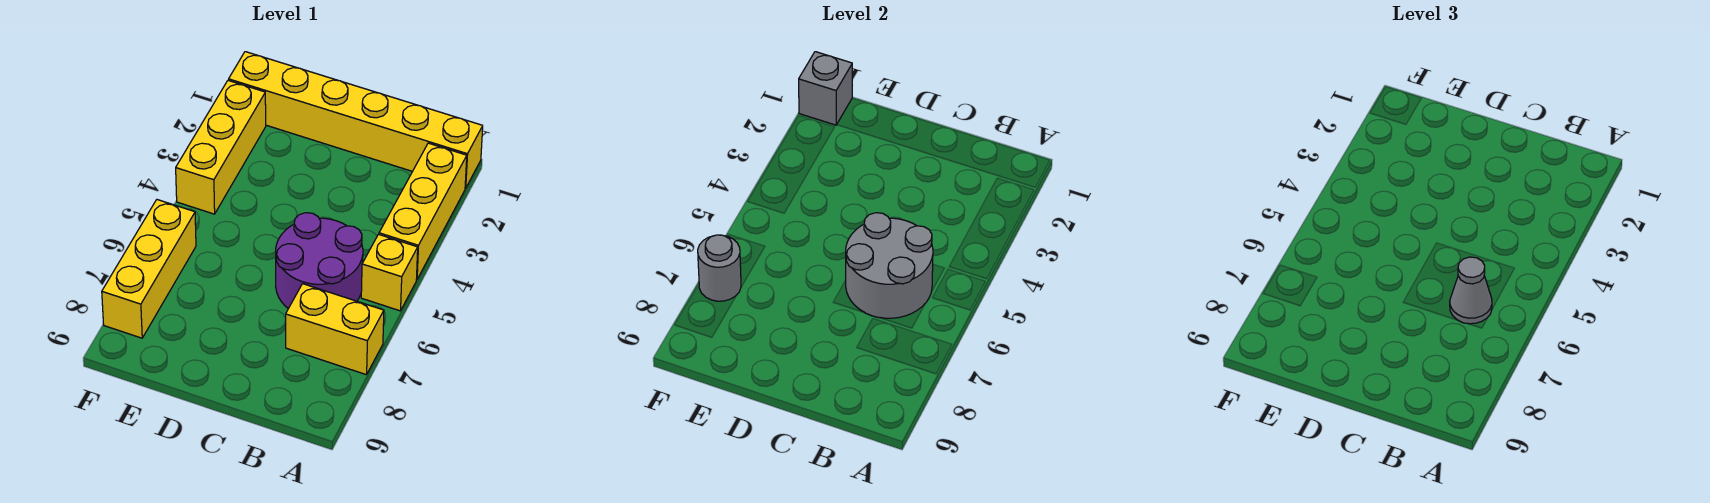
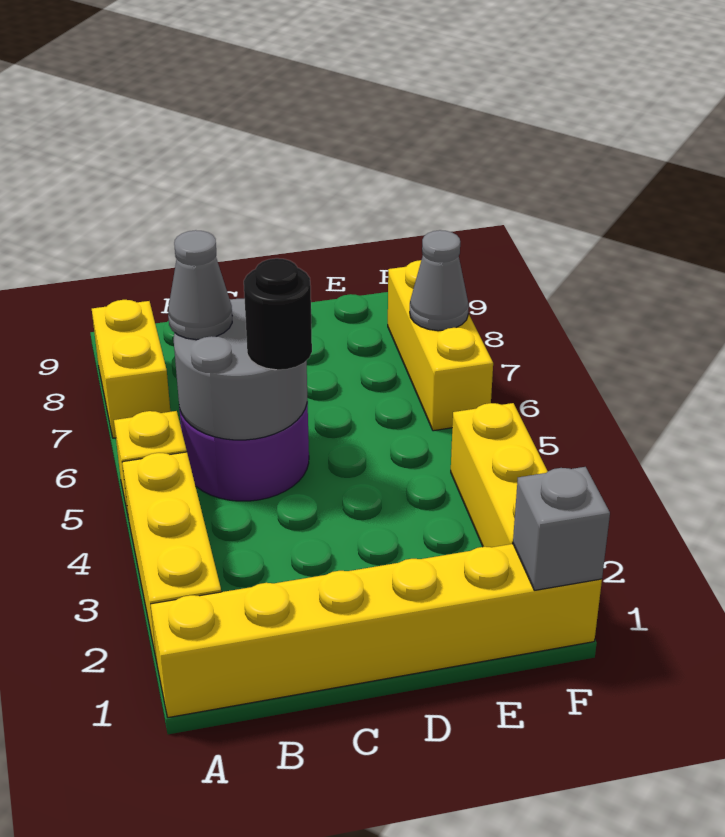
yellow 1x2 brick [286,284,384,375] -> yellow 1x2 brick turned to [92,300,170,438]
none -> black 1x1 round brick [244,258,312,370]
grey 1x1 round brick [698,235,741,301] -> grey 1x1 cone [410,230,469,331]

